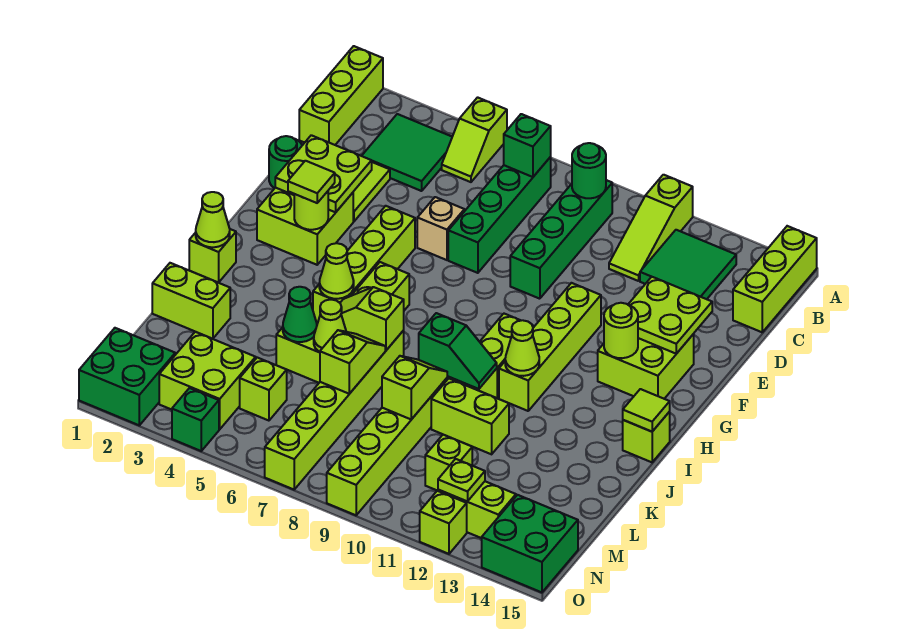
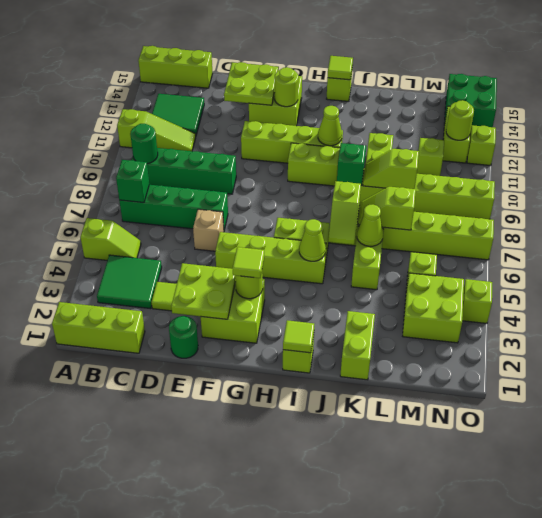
lime 1x1 cone [196,192,230,247] -> lime 1x1 tile [283,320,314,353]
green 1x1 cone [283,287,317,342] -> none
green 2x2 brick [79,328,175,425] -> none
lime 1x1 plate [438,459,485,501] -> lime 1x1 round brick [446,100,474,140]
green 1x1 brick [172,388,219,451] -> lime 1x1 brick [462,279,492,323]

